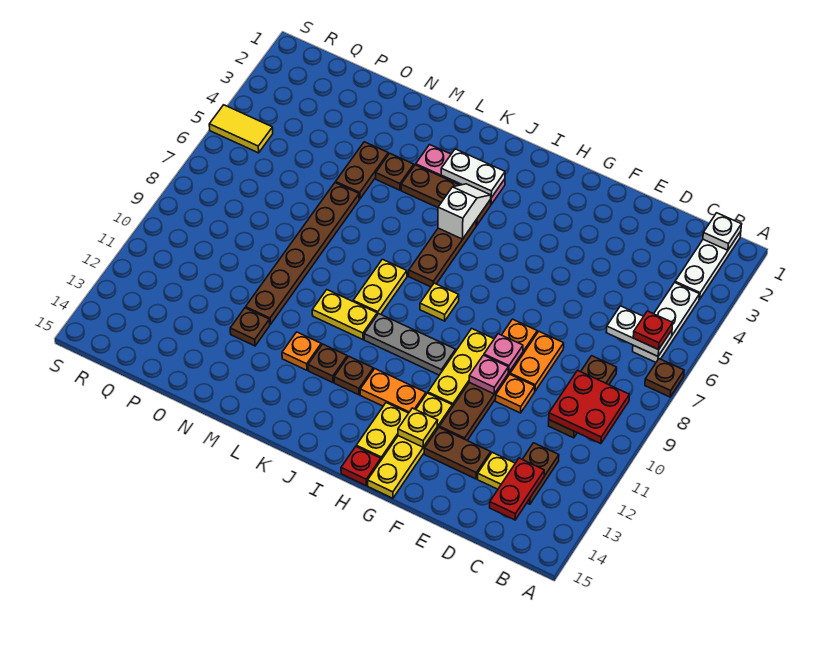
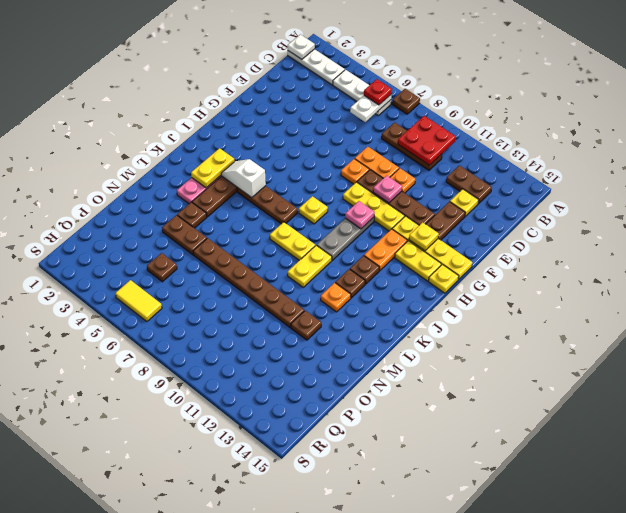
red 1x2 plate [490,458,544,520] -> none
pink 1x1 plate [484,334,523,372] -> pink 1x1 plate moved to [345,201,375,229]
red 1x1 plate [341,447,381,485] -> yellow 1x1 plate [429,264,459,293]
white 1x2 plate [441,149,505,198] -> yellow 1x2 plate [191,148,234,188]
none -> brown 1x1 plate [147,253,177,282]
yellow 1x2 tile [209,105,273,153] -> yellow 1x2 tile turned to [115,280,162,321]

